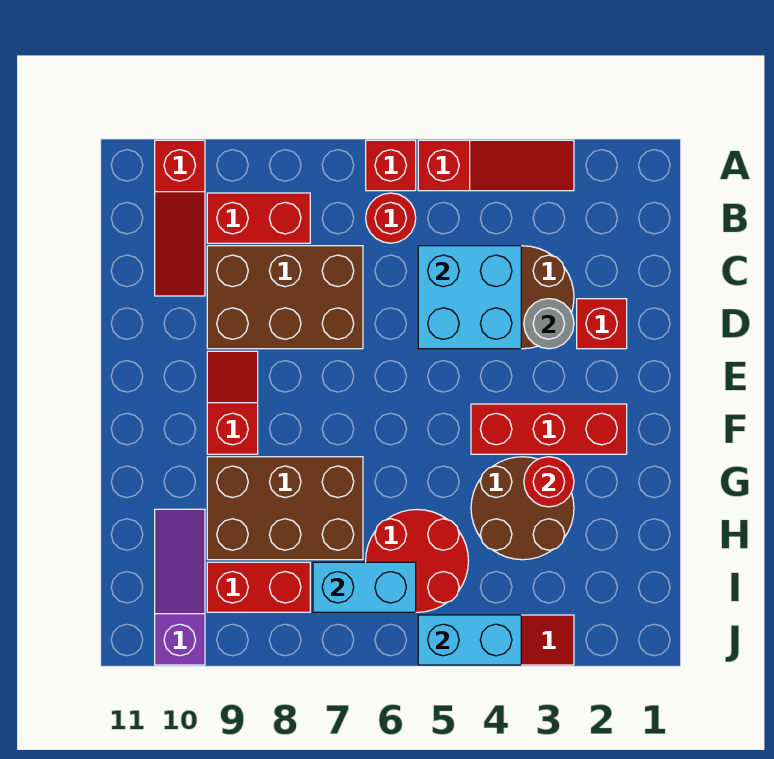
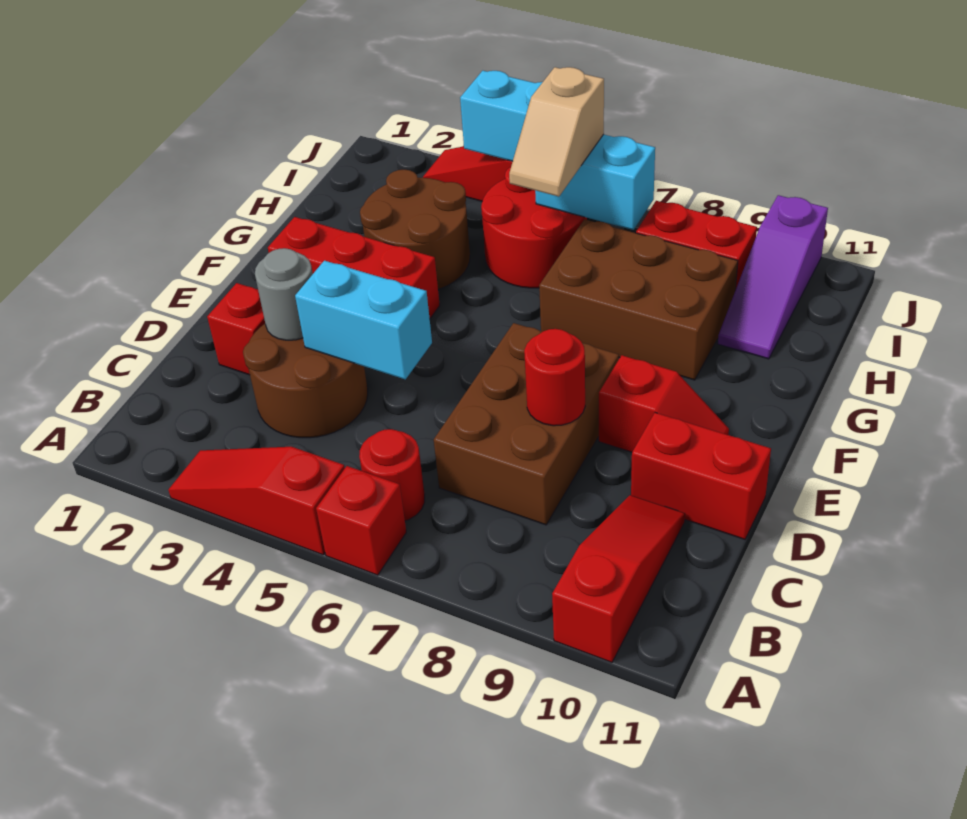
red 1x2 brick [207,193,310,243] -> red 1x2 brick moved to [631,413,771,539]
cyan 2x2 brick [418,246,521,349] -> cyan 1x2 brick [295,261,432,379]
brown 2x3 brick [207,246,363,349] -> brown 2x3 brick turned to [434,323,619,525]
red 1x2 slope [207,351,258,454] -> red 1x2 slope turned to [599,355,729,452]
red 1x1 round brick [524,457,574,507] -> red 1x1 round brick moved to [524,329,585,426]
none -> tan 1x2 slope [509,67,604,197]

